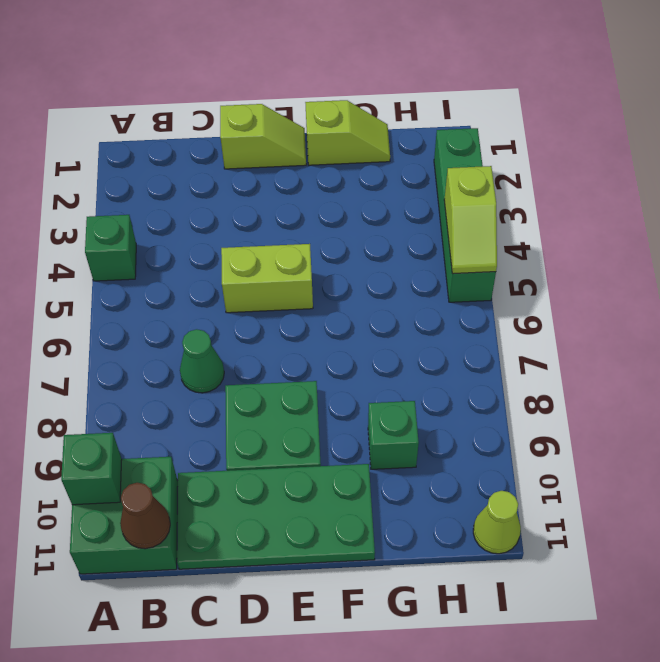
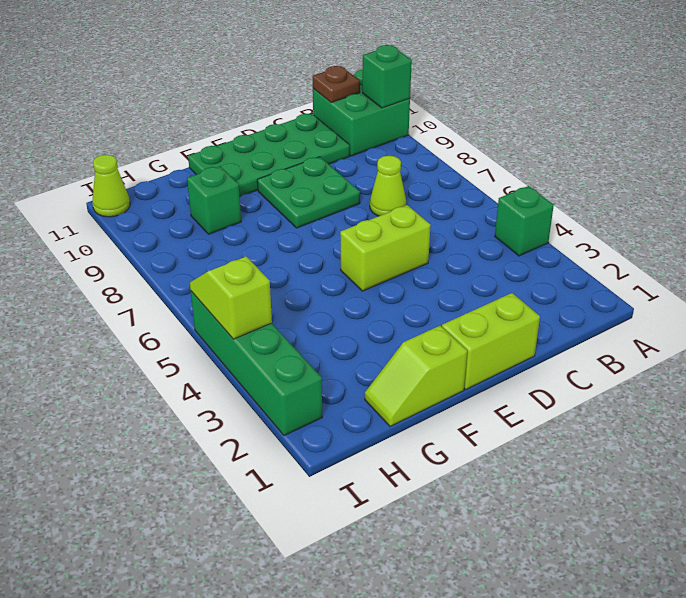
brown 1x1 cone [120,483,170,549] -> brown 1x1 plate [313,66,360,102]
green 1x1 cone [180,329,224,393] -> lime 1x1 cone [370,156,406,216]
lime 1x2 slope [220,104,306,169] -> lime 1x2 brick [442,293,540,390]

